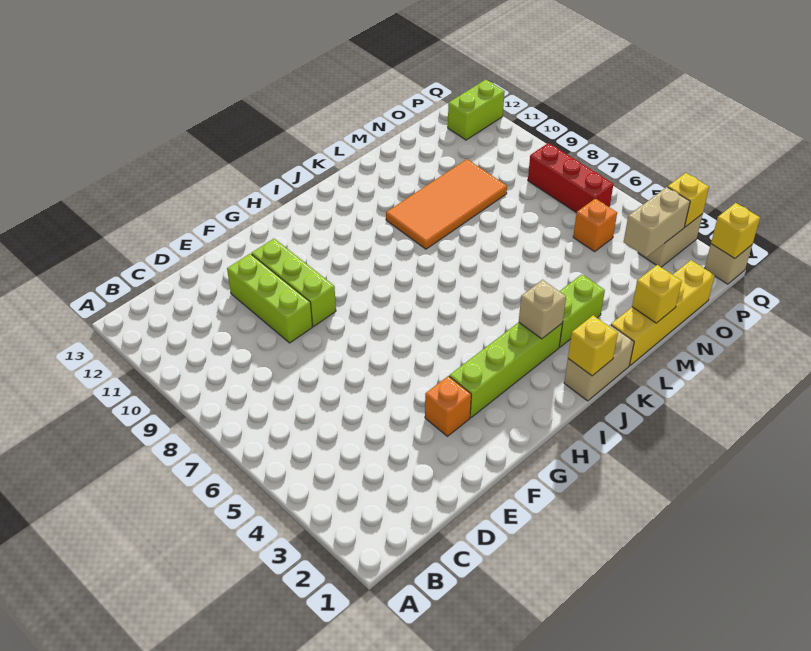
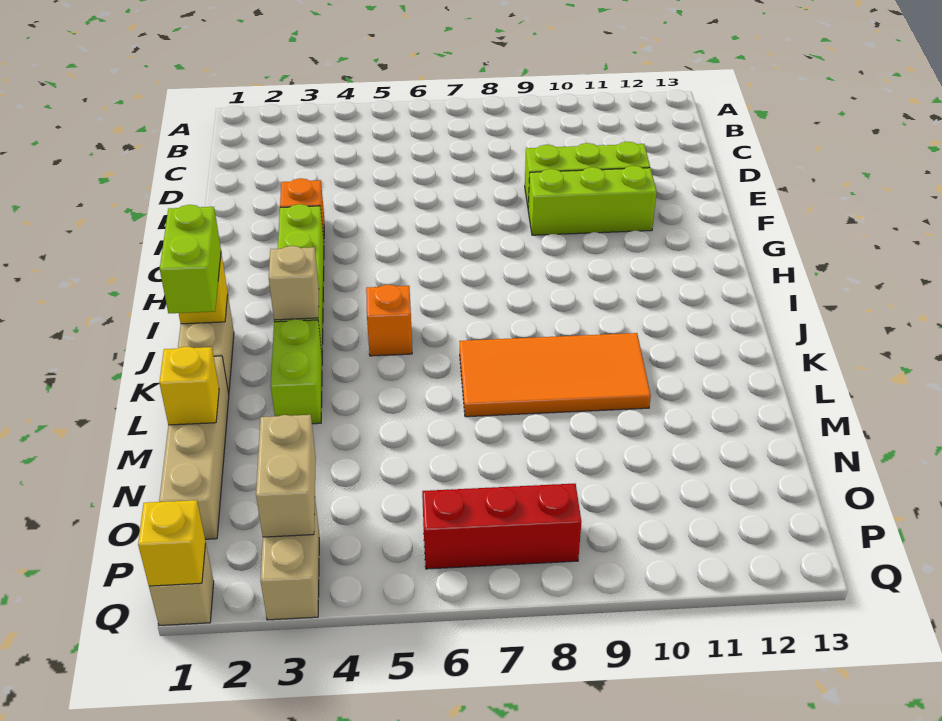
orange 2x4 tile [386,159,507,249] -> orange 2x4 tile turned to [459,333,651,417]
yellow 1x4 brick [611,260,715,365] -> tan 1x4 brick [159,356,229,539]
orange 1x1 brick [573,199,617,252] -> orange 1x1 brick moved to [366,285,412,356]
lime 1x2 brick [448,80,505,140] -> lime 1x2 brick moved to [160,205,221,313]
yellow 1x1 brick [668,173,709,227] -> none

